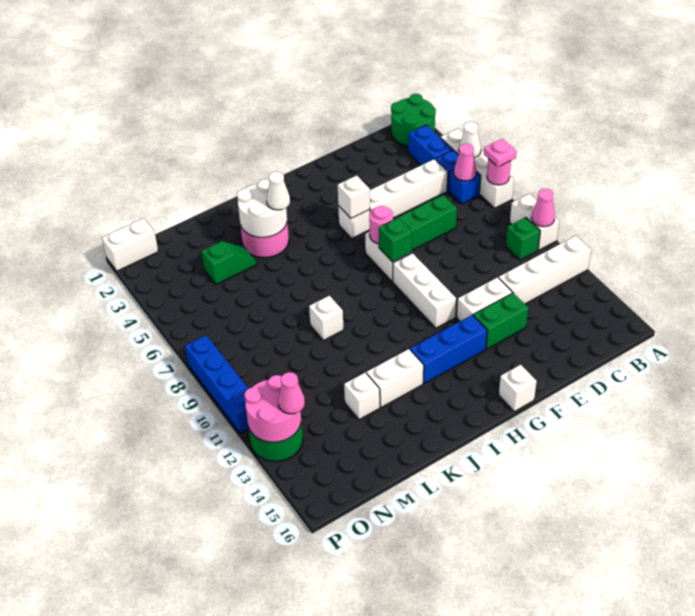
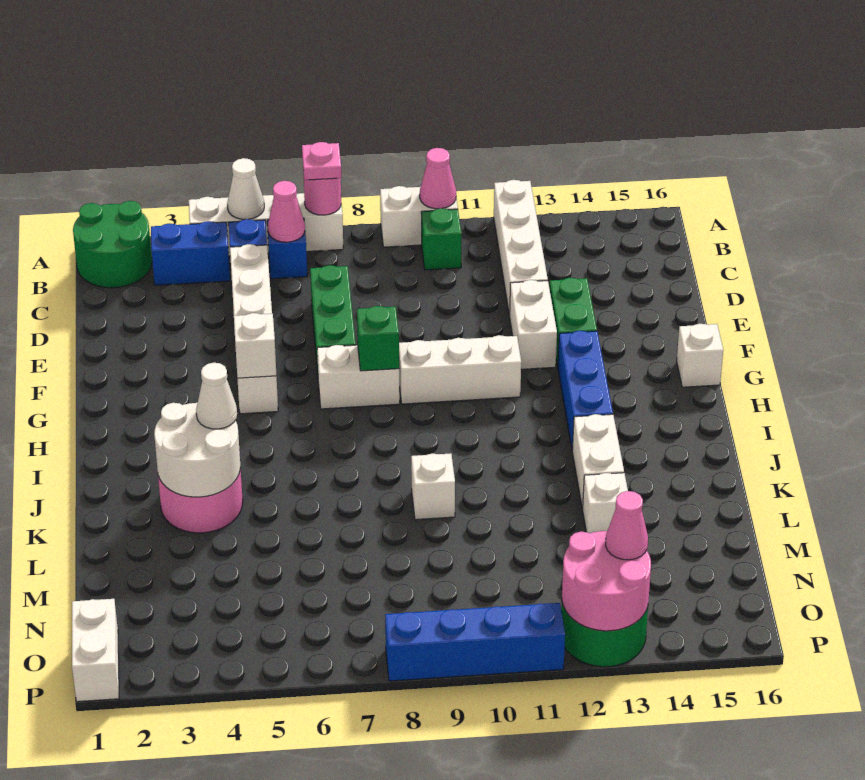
pink 1x1 round brick [369,206,393,244] -> none
green 1x2 slope [201,241,257,284] -> none

